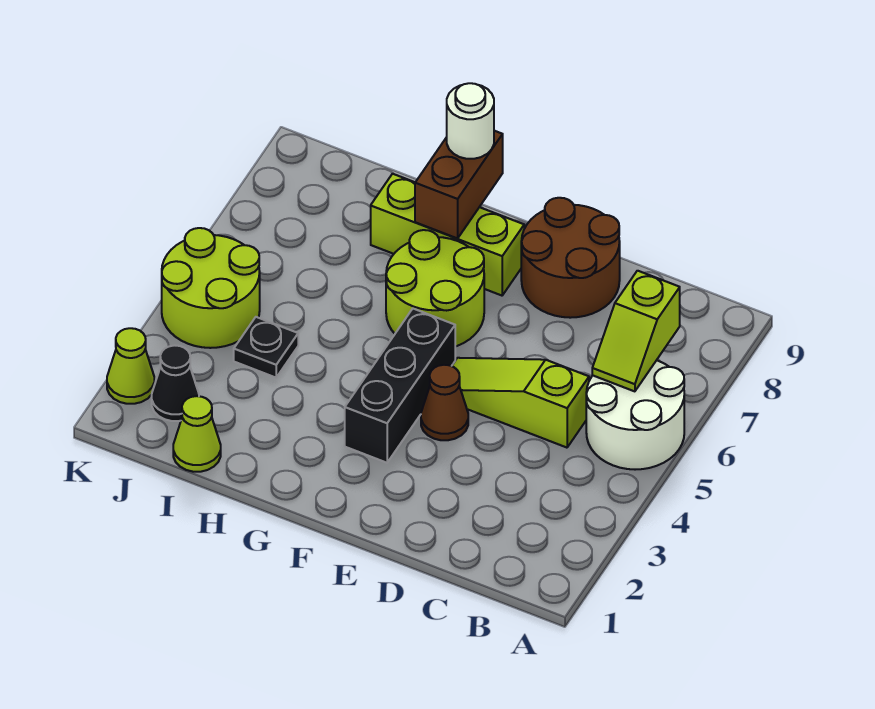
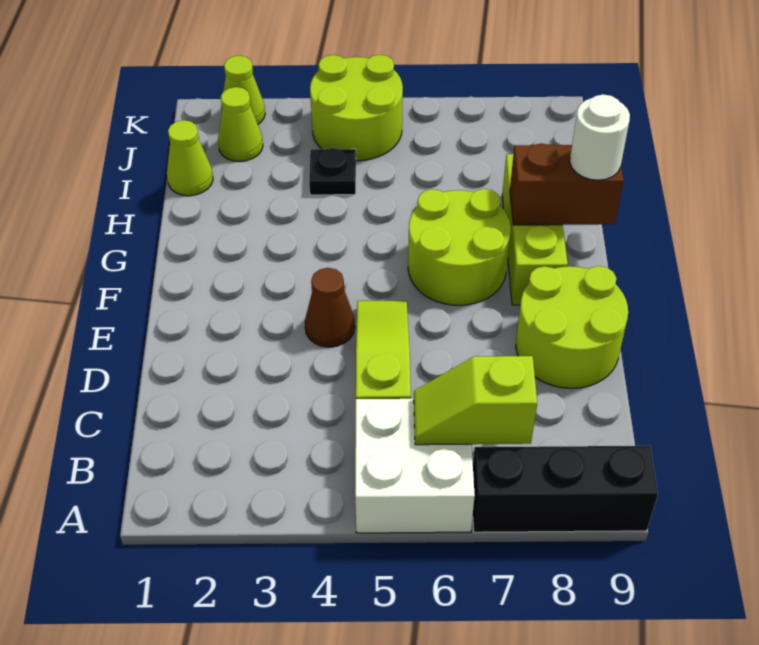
white 2x2 round brick [586,360,684,470] -> white 2x2 brick [355,399,475,533]
brown 2x2 round brick [521,198,620,318] -> lime 2x2 round brick [516,266,628,388]
black 1x3 brick [345,309,455,463] -> black 1x3 brick moved to [473,446,658,532]
black 1x1 cone [152,345,199,421] -> lime 1x1 cone [218,87,263,162]

